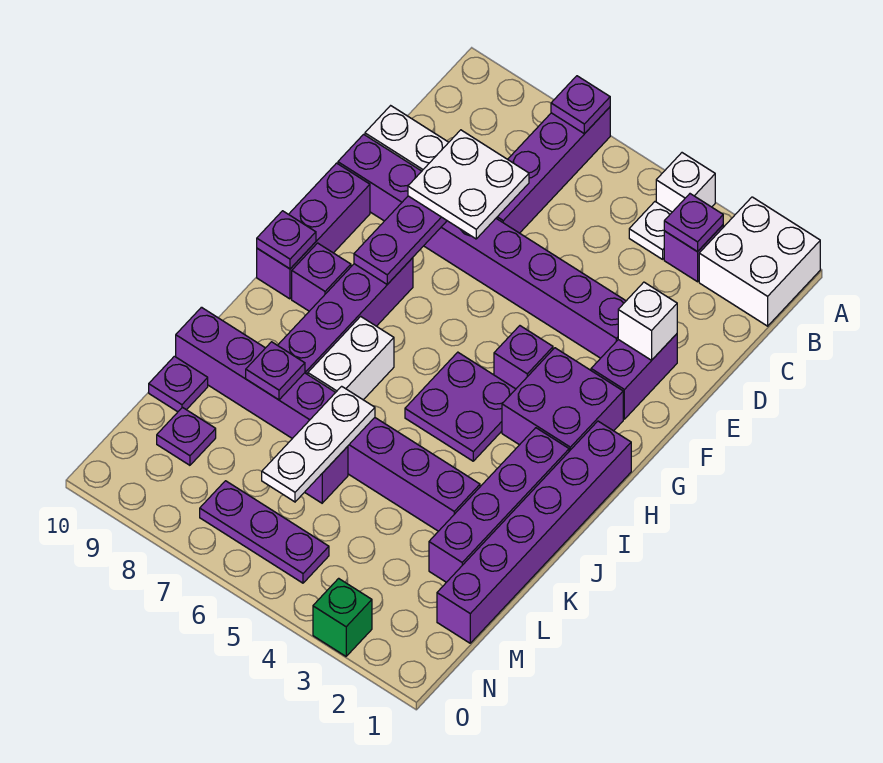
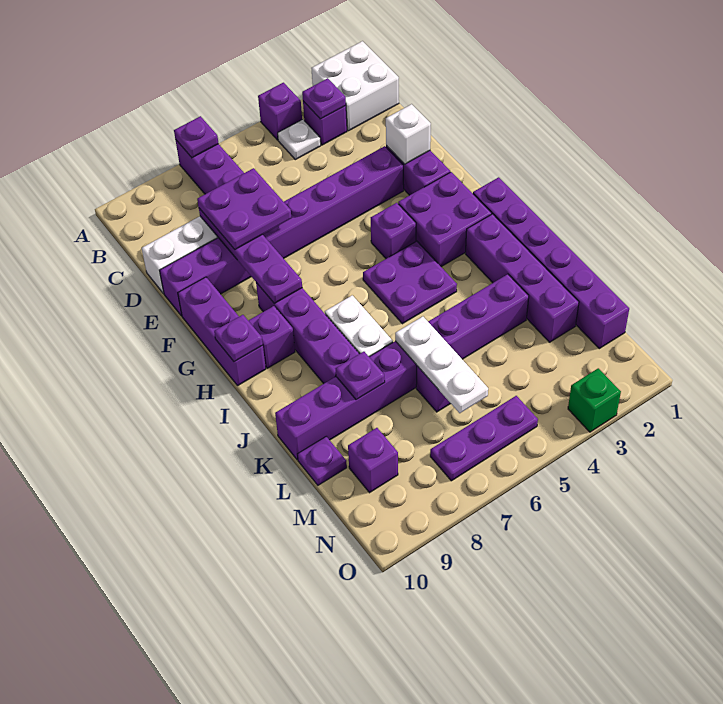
white 1x1 brick [656,153,715,212] -> purple 1x1 brick [258,83,302,140]
white 2x2 plate [408,130,529,239] -> purple 2x2 plate [197,168,291,249]
purple 1x1 plate [157,408,216,465] -> purple 1x1 brick [348,428,398,493]

